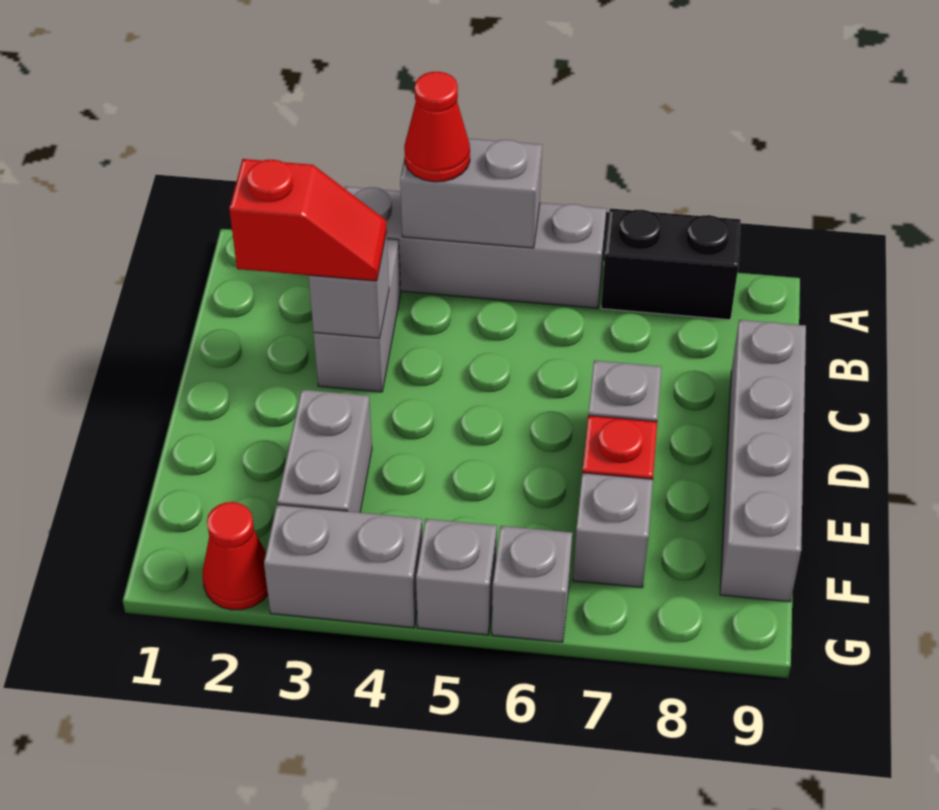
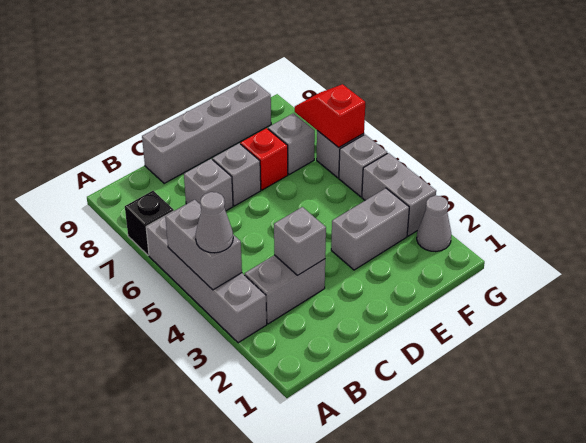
red 1x1 cone [404,72,470,182] -> grey 1x1 cone [196,192,233,253]
black 1x2 brick [601,208,741,320] -> black 1x1 brick [125,191,174,255]
red 1x2 slope [229,159,387,281] -> red 1x2 slope moved to [295,84,365,147]
none -> grey 1x1 brick [184,159,233,211]
red 1x1 cone [202,502,268,610] -> grey 1x1 cone [417,196,451,252]

